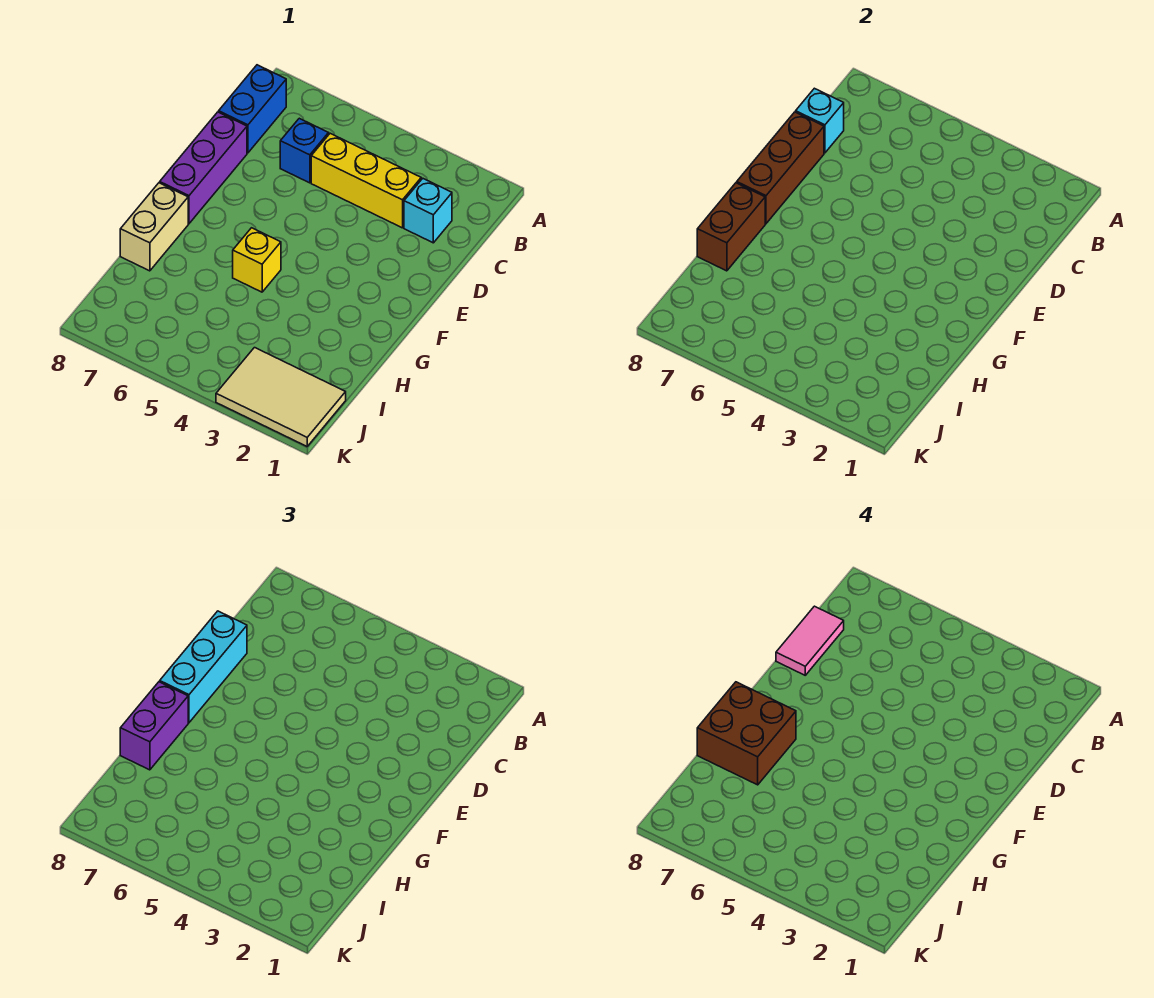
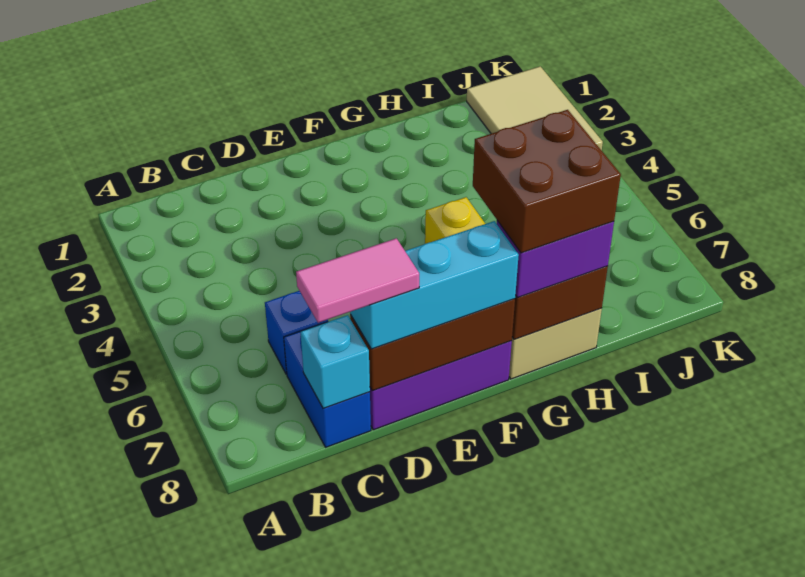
blue 1x2 brick [219,65,286,153] -> blue 1x2 brick turned to [284,331,371,447]
cyan 1x1 brick [404,179,452,243] -> none
yellow 1x3 brick [311,133,421,228] -> none

